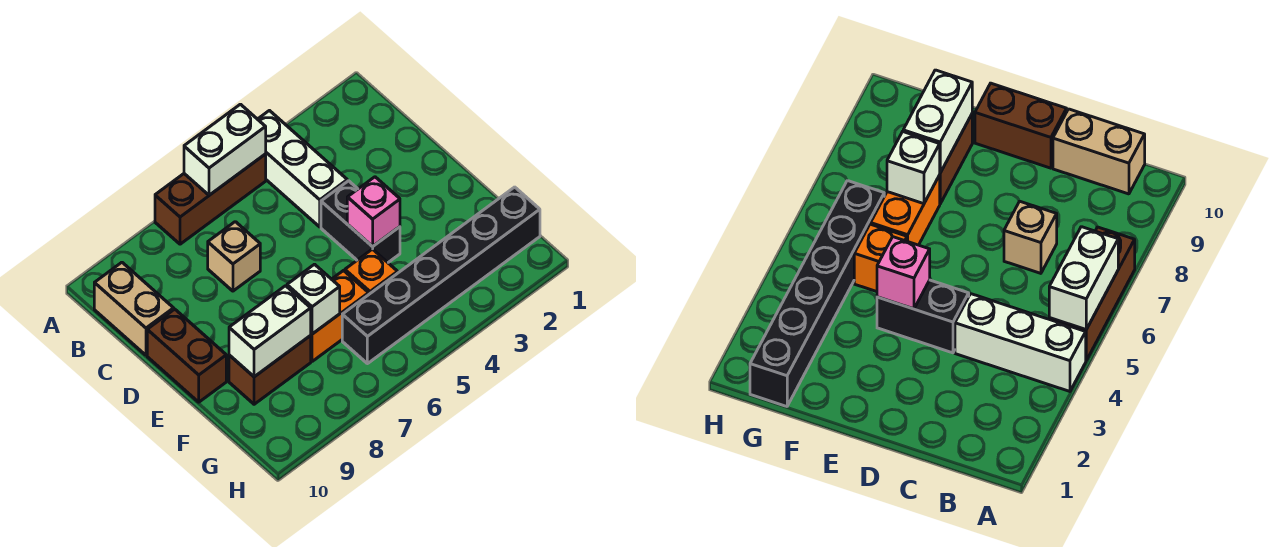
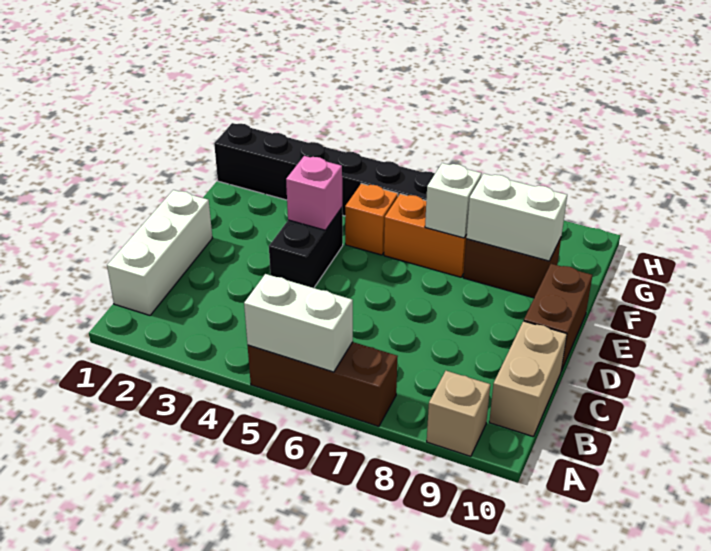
white 1x3 brick [258,111,347,227] -> white 1x3 brick moved to [107,190,212,315]
tan 1x1 brick [208,222,260,291] -> tan 1x1 brick moved to [427,371,490,456]

